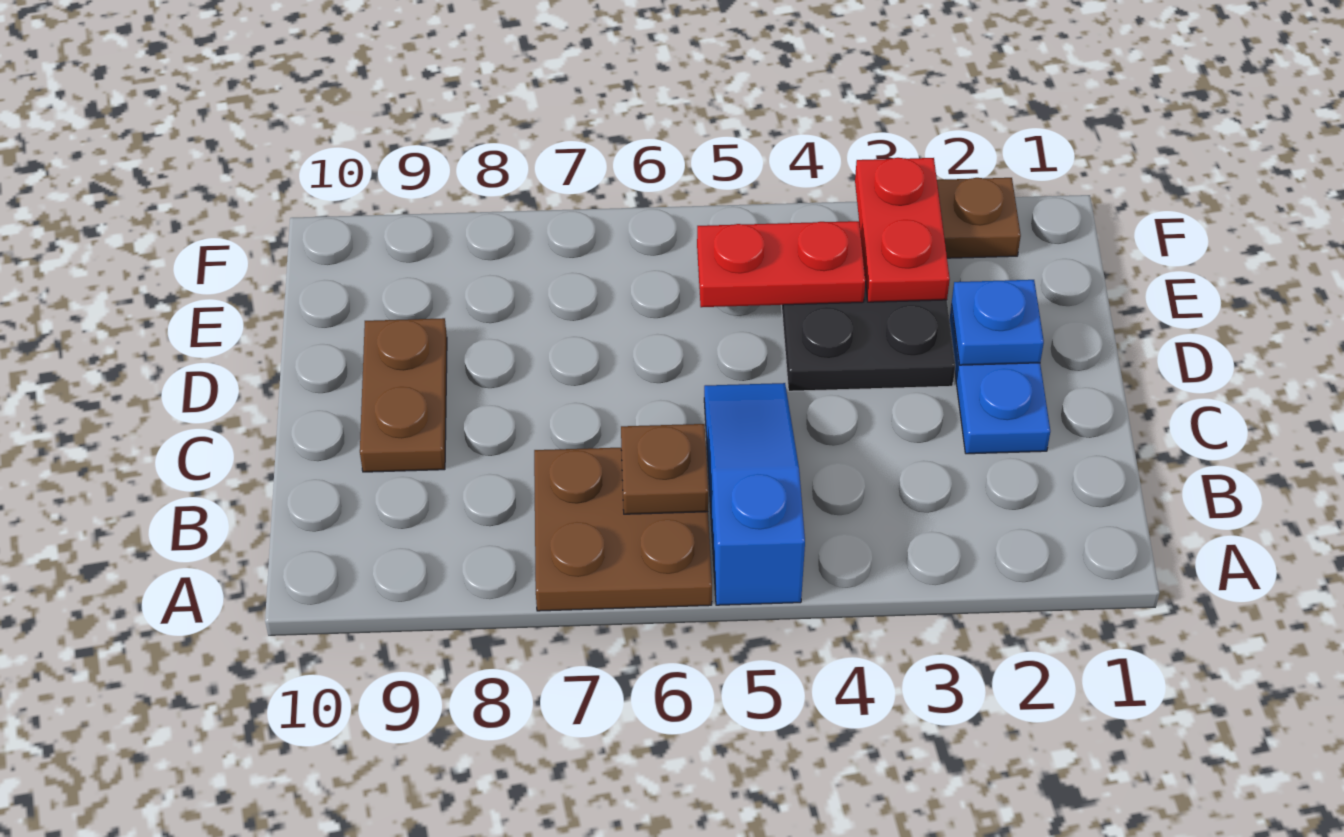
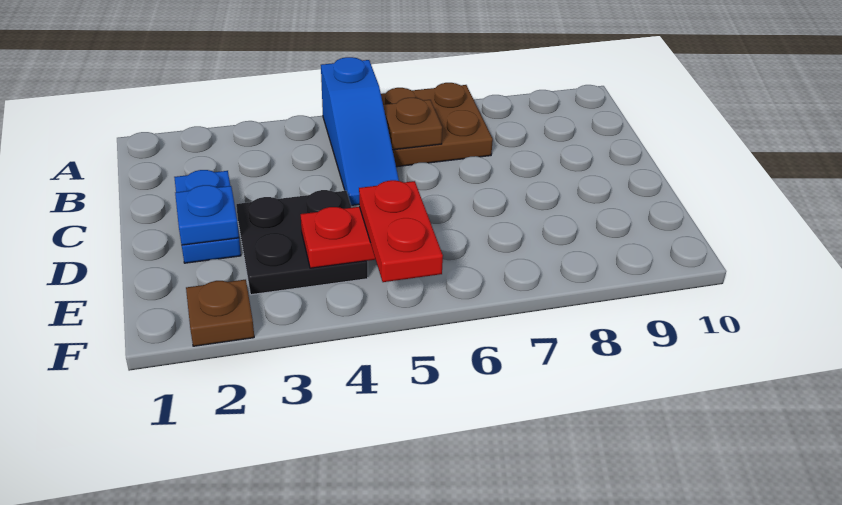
brown 1x2 plate [360,318,447,472] -> none
red 1x2 plate [855,158,950,302] -> red 1x2 plate moved to [359,180,443,282]

